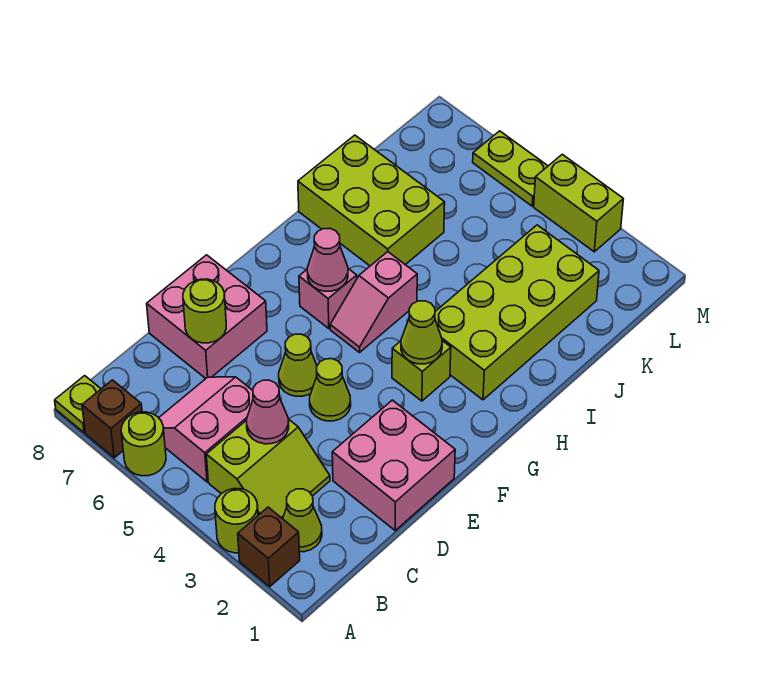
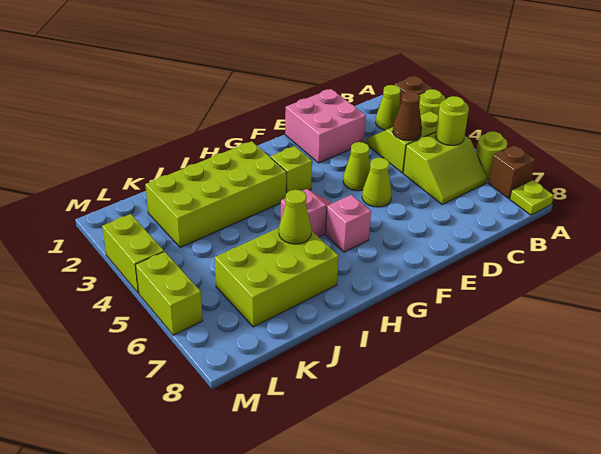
pink 2x2 slope [159,377,253,482] -> lime 2x2 slope [403,132,487,204]
pink 1x1 cone [247,380,289,444] -> brown 1x1 cone [393,92,422,141]
pink 2x2 brick [147,255,267,378] -> none
lime 1x1 round brick [183,279,226,343] -> lime 1x1 round brick moved to [435,96,469,145]
lime 1x1 cone [401,301,442,364] -> lime 1x1 cone moved to [279,190,312,244]
pink 1x1 cone [307,228,348,291] -> none
lime 2x3 brick [298,135,445,266] -> lime 2x3 brick turned to [215,228,339,327]
lime 1x2 plate [473,131,548,206] -> lime 1x2 brick [136,252,203,335]

